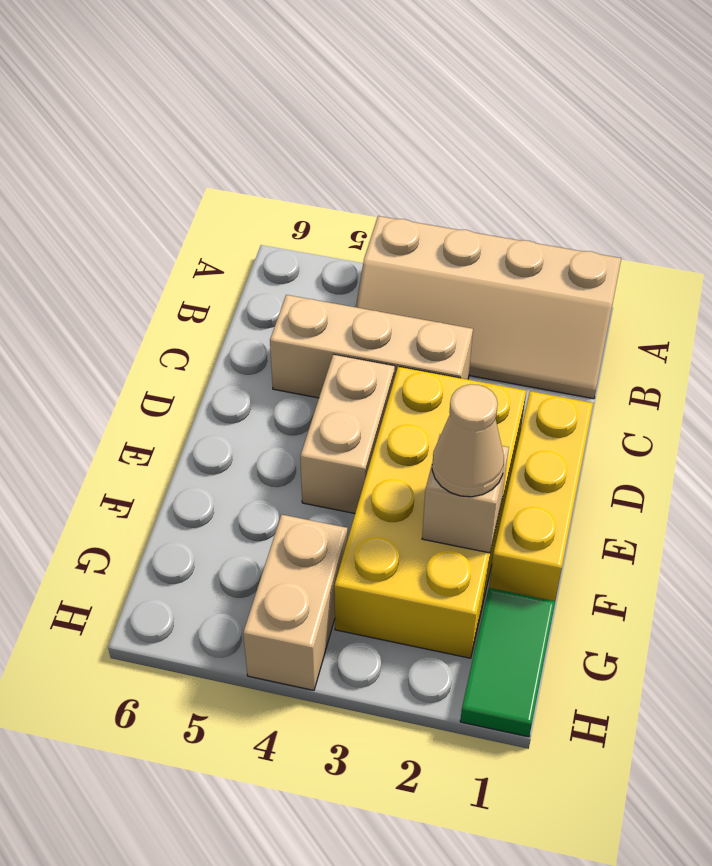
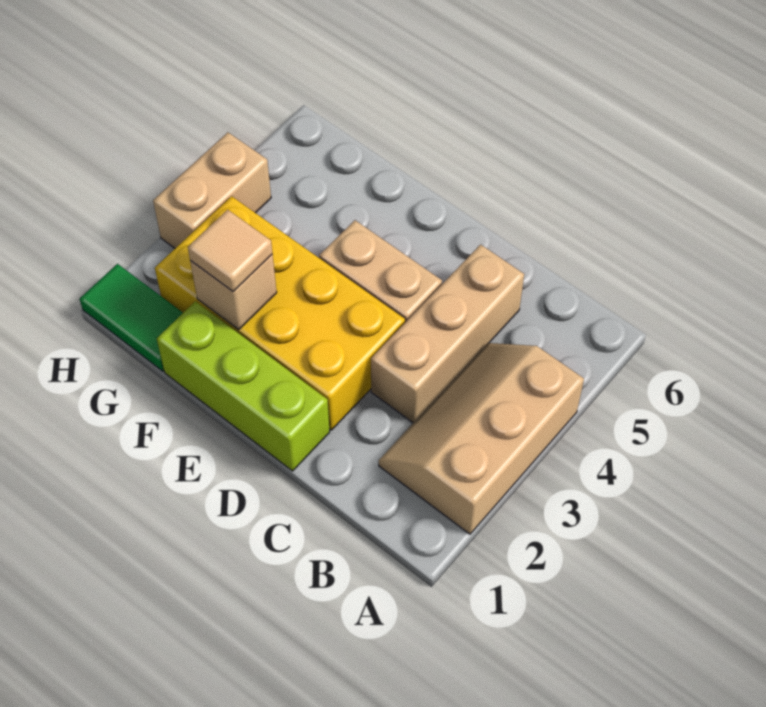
tan 2x4 slope [356,216,621,399] -> tan 2x3 slope [379,343,584,534]
yellow 1x3 brick [489,391,594,601] -> lime 1x3 brick [157,301,330,471]
tan 1x1 cone [432,384,504,497] -> tan 1x1 tile [188,210,273,292]
tan 1x2 brick [243,515,348,690] -> tan 1x2 brick turned to [153,132,271,248]

